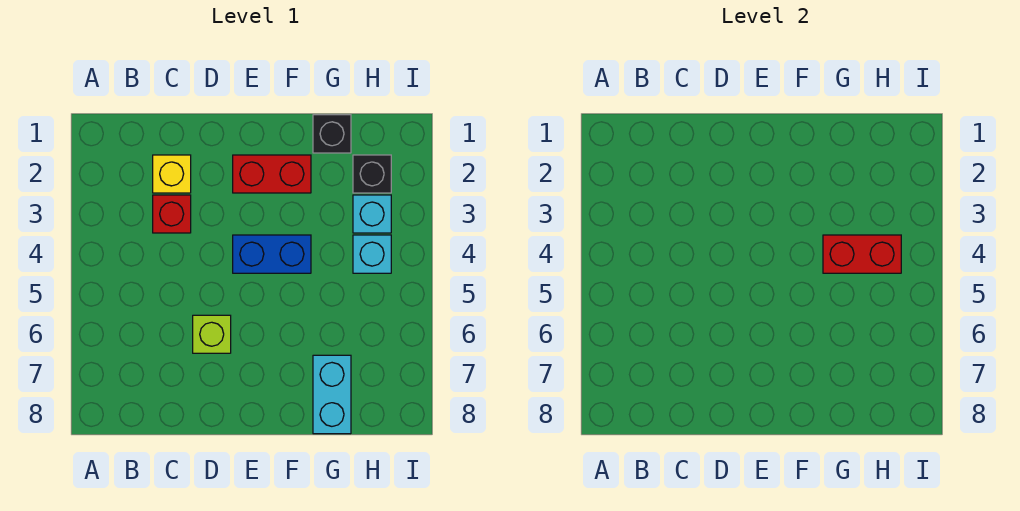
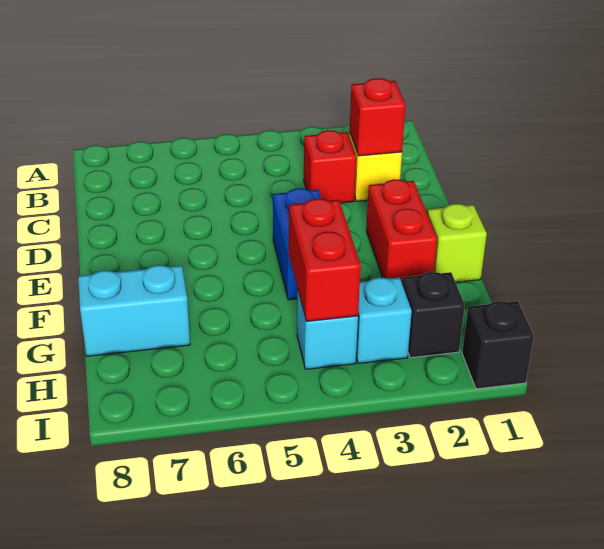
none -> red 1x1 brick [350,78,406,156]
lime 1x1 brick [193,315,231,353] -> lime 1x1 brick moved to [427,204,487,282]
black 1x1 brick [313,115,351,153] -> black 1x1 brick moved to [462,301,534,389]

